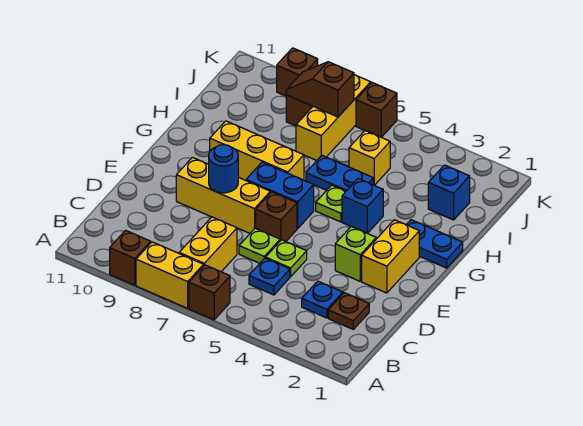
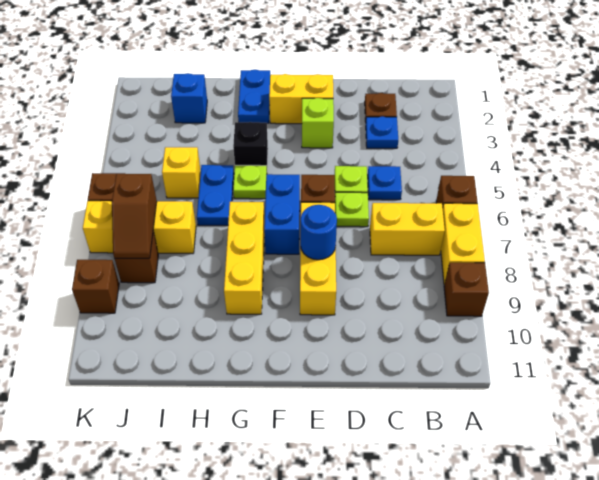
blue 1x1 brick [342,179,383,233] -> black 1x1 brick [233,122,268,166]

